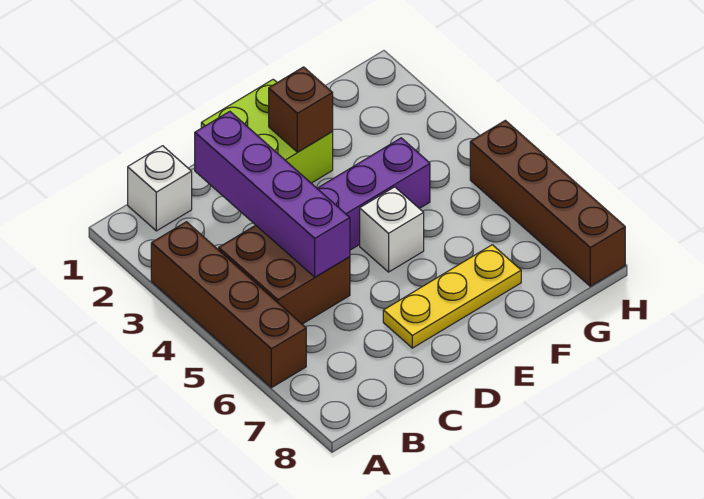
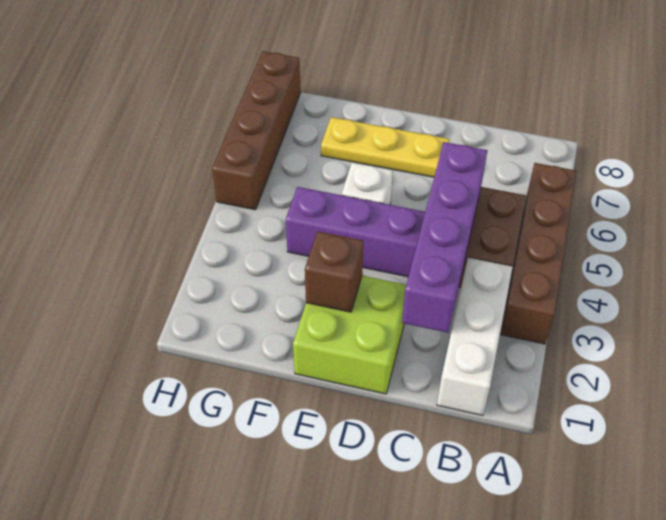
white 1x1 brick [128,146,192,231] -> white 1x3 brick [437,258,513,416]

